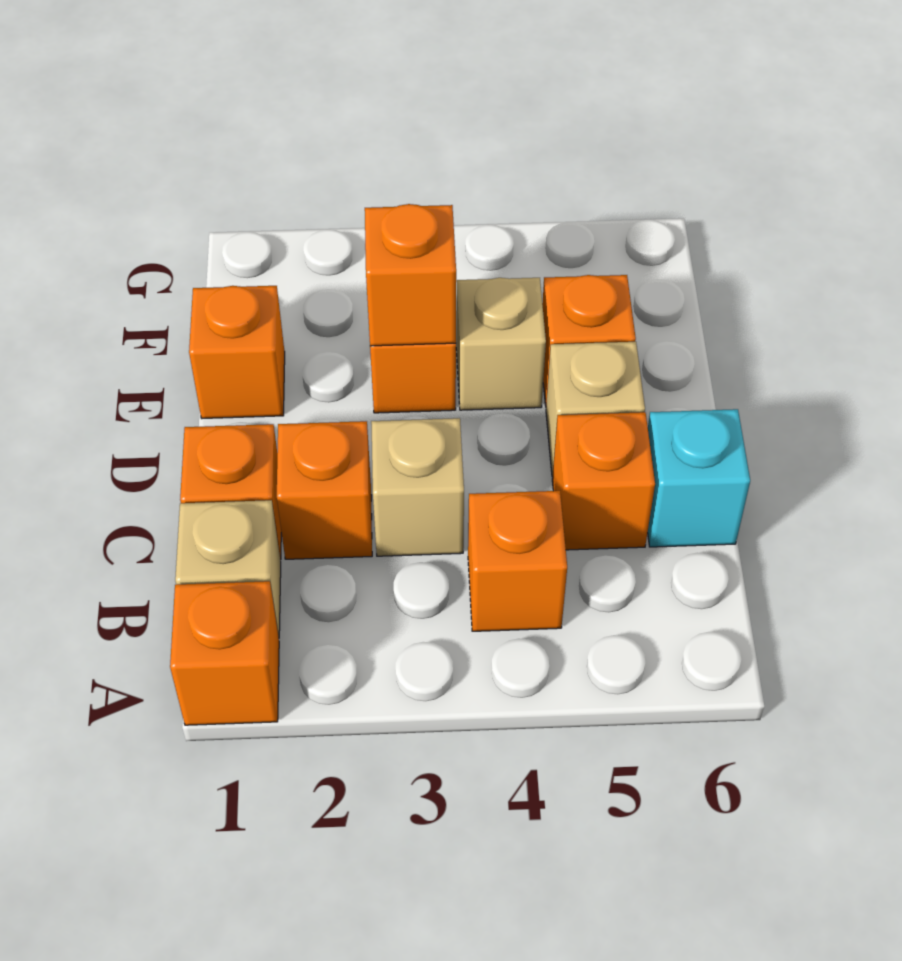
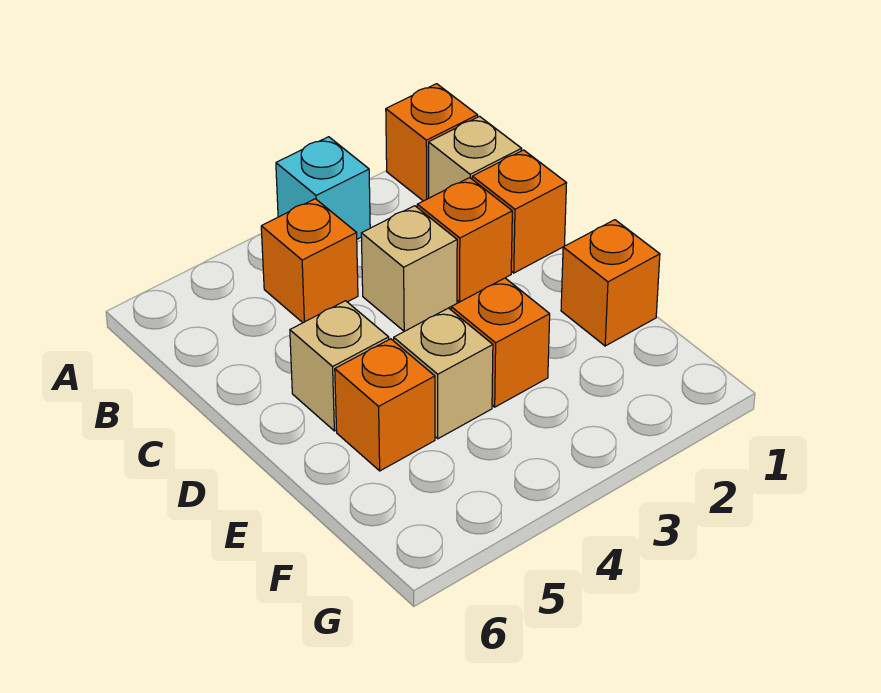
orange 1x1 brick [552,412,655,550] -> none
cyan 1x1 brick [648,409,750,547] -> cyan 1x1 brick moved to [276,137,370,239]
orange 1x1 brick [365,204,456,346] -> none

